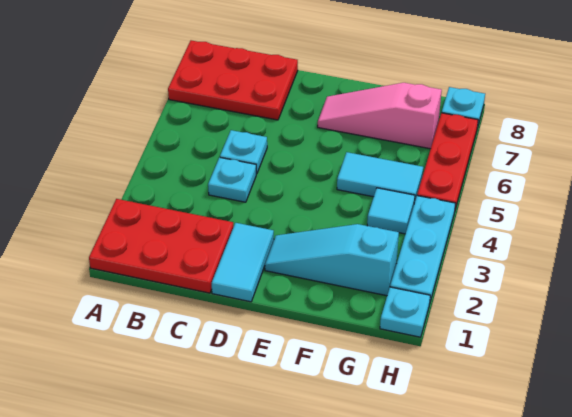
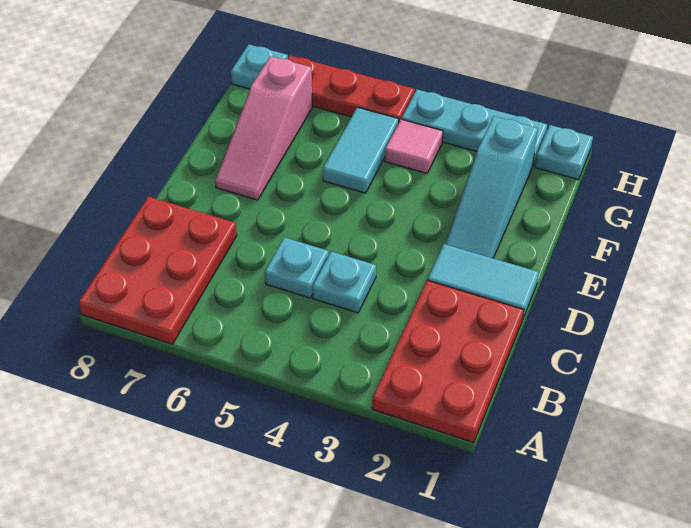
cyan 1x1 tile [367,188,415,234] -> pink 1x1 tile [385,119,443,173]

